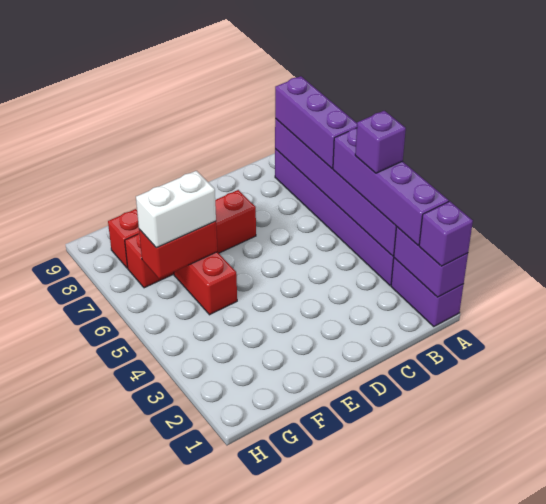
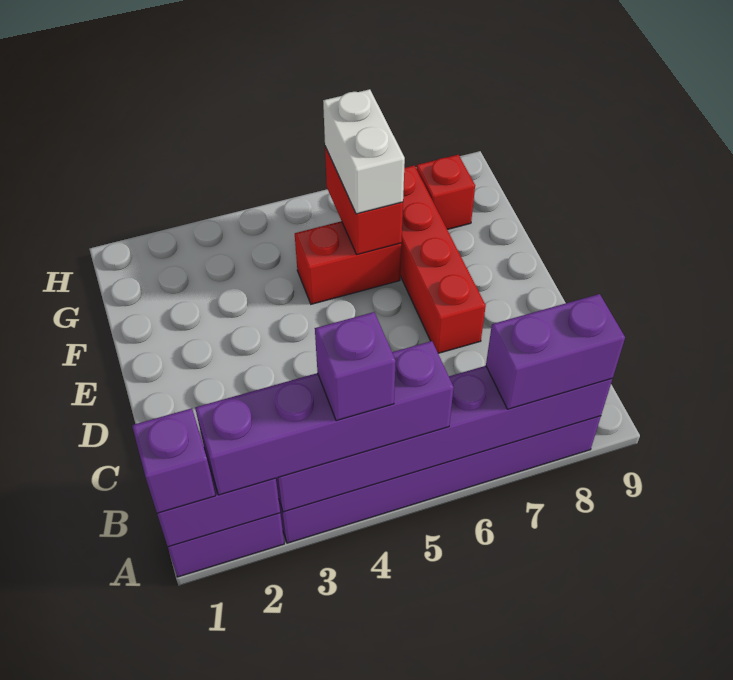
purple 1x3 brick [275,76,357,168] -> purple 1x2 brick [486,294,625,409]

